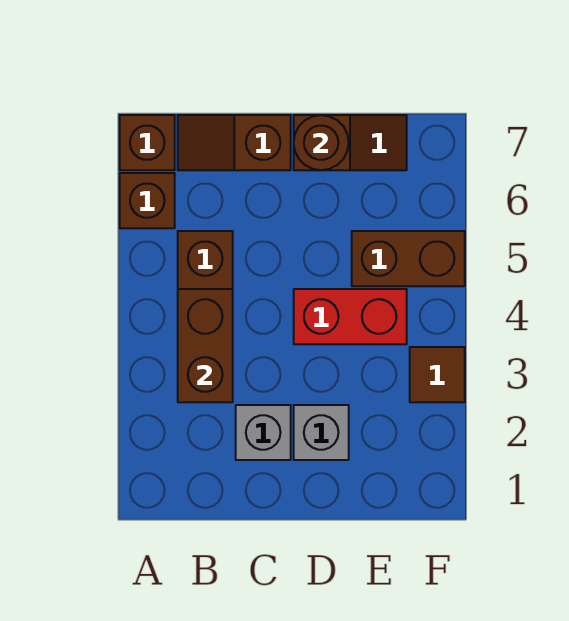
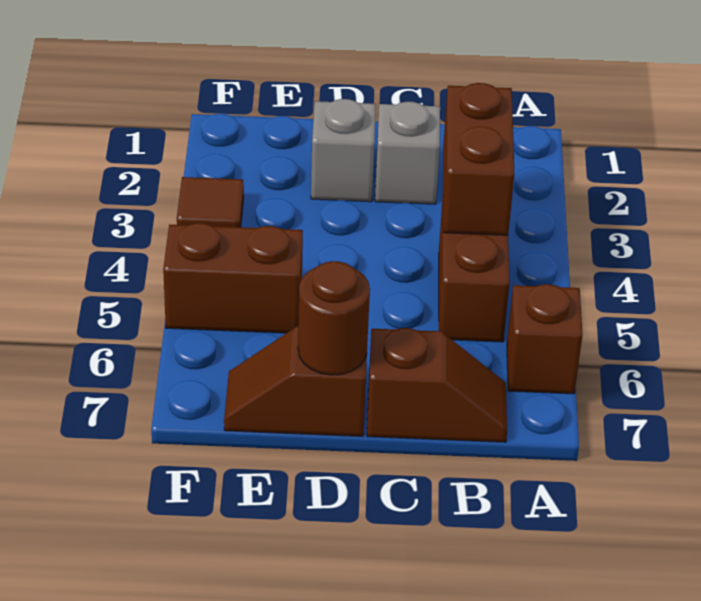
brown 1x1 brick [120,115,175,170] -> none
red 1x2 brick [294,289,407,344] -> none

